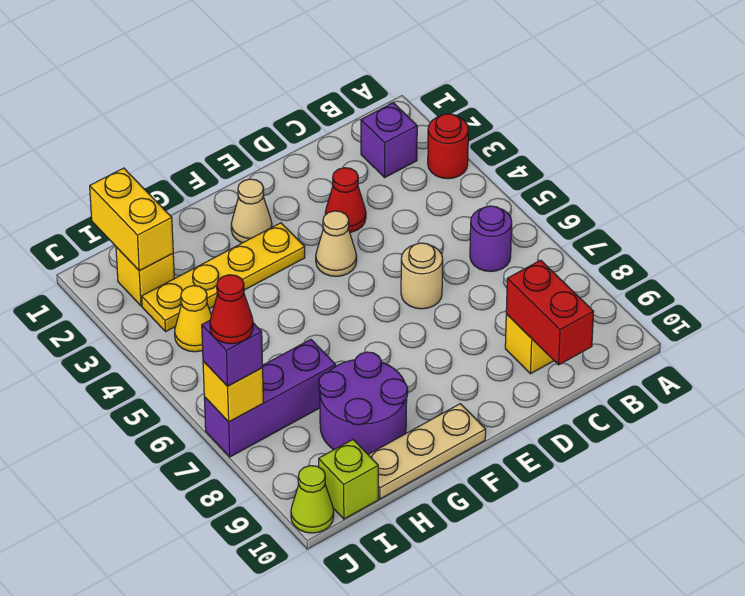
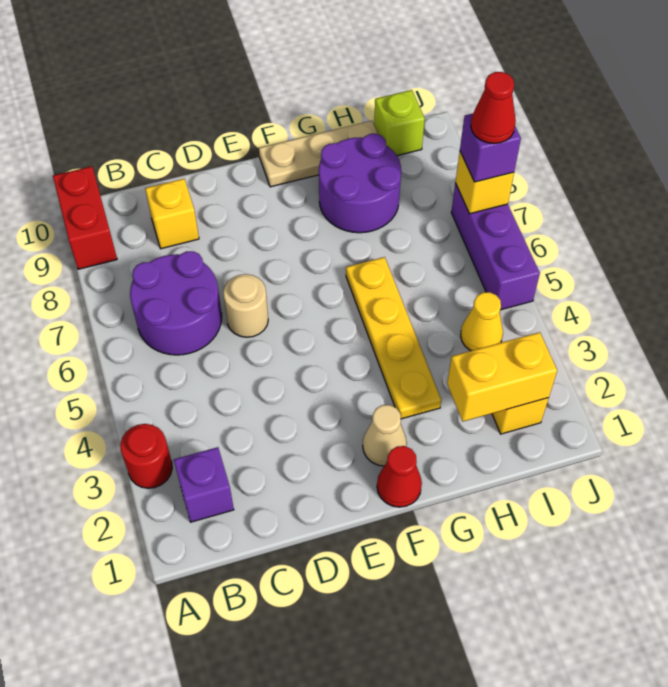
purple 1x1 round brick [470,206,512,272] -> purple 2x2 round brick [130,251,222,355]
red 1x2 brick [506,260,594,365] -> red 1x2 brick moved to [53,166,117,269]
red 1x1 cone [325,168,366,232] -> red 1x1 cone moved to [377,446,422,507]
tan 1x1 cone [316,211,357,276] -> none
yellow 1x4 plate [142,223,305,331] -> yellow 1x4 plate turned to [346,257,441,419]
purple 1x3 brick [204,340,336,457] -> purple 1x3 brick turned to [451,183,540,310]
yellow 1x2 brick [90,168,173,270] -> yellow 1x2 brick turned to [447,332,557,421]
lime 1x1 cone [291,466,334,533] -> none

